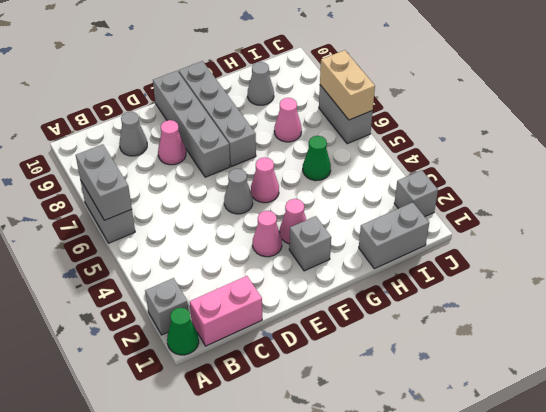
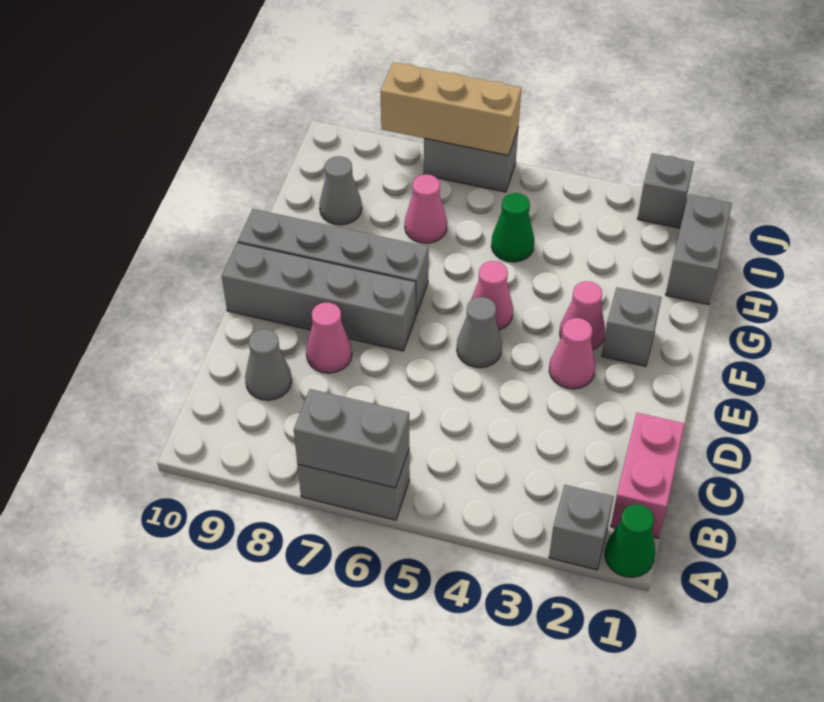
tan 1x2 brick [320,50,375,120] -> tan 1x3 brick [380,62,521,155]

